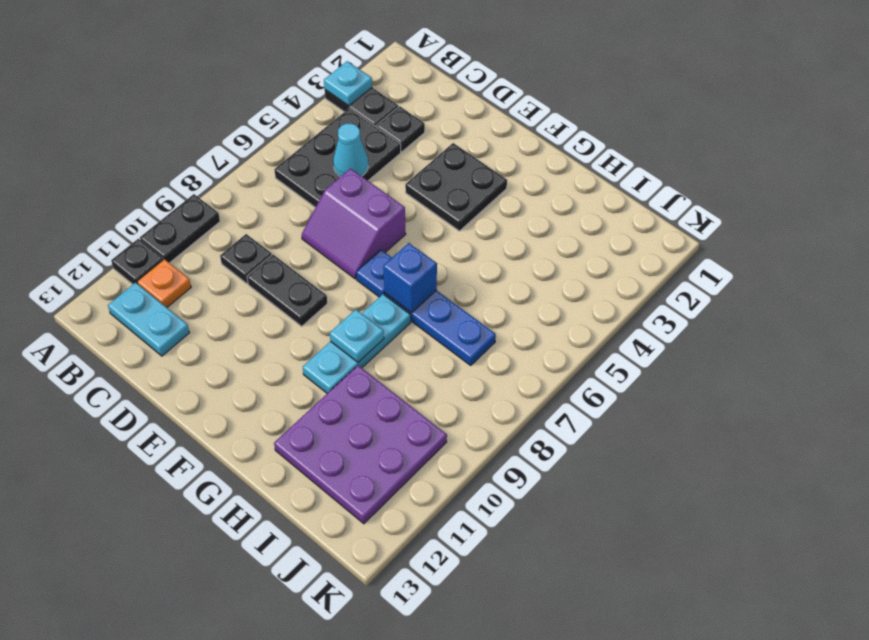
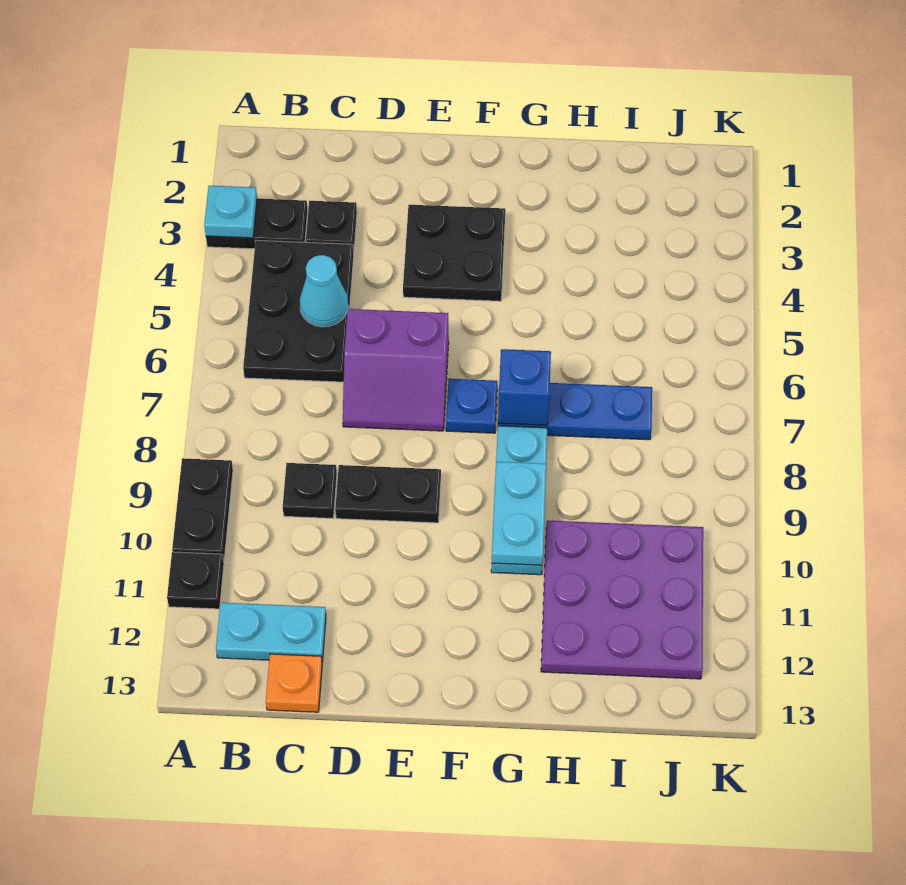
orange 1x1 plate [137,259,191,307] -> orange 1x1 plate moved to [266,654,322,712]
cyan 1x1 plate [330,309,384,362] -> cyan 1x2 plate [492,462,546,565]

